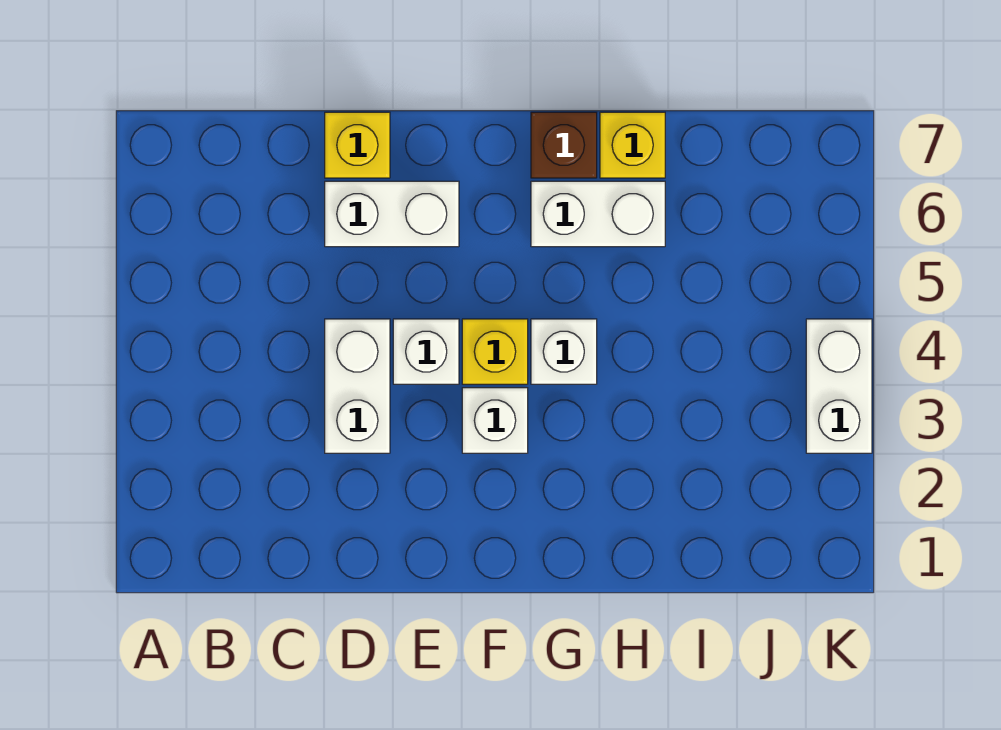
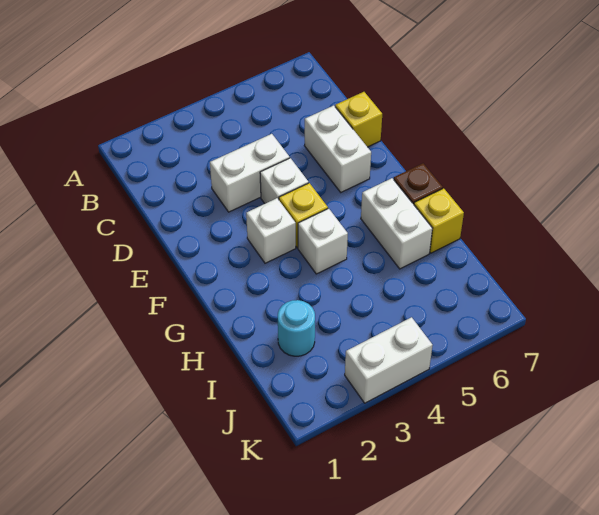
none -> cyan 1x1 round brick [278,300,315,356]

